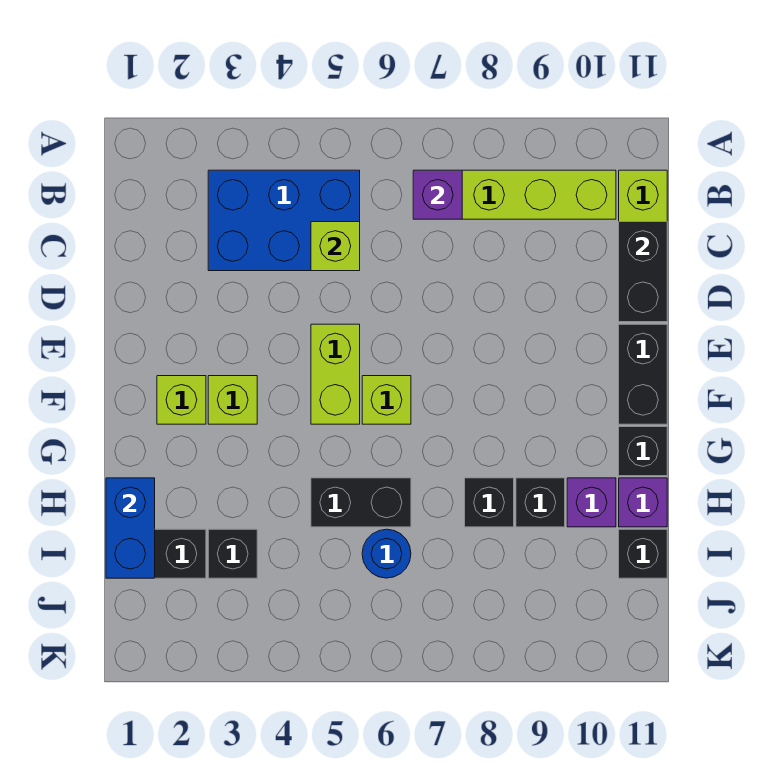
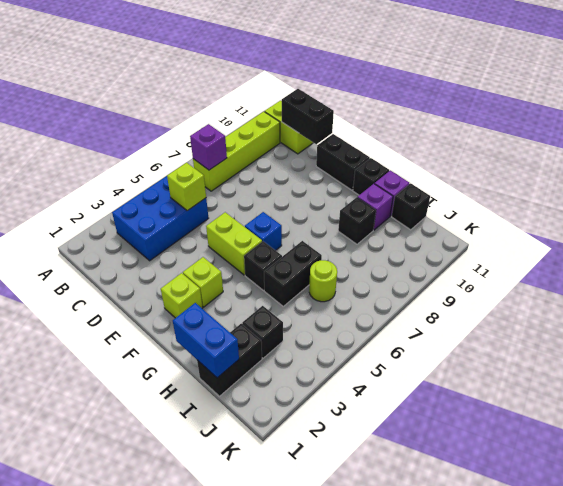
lime 1x1 brick [362,376,411,424] -> blue 1x1 brick [245,212,282,251]
black 1x1 brick [465,478,514,527] -> black 1x1 brick moved to [244,241,282,290]
blue 1x1 round brick [362,529,411,578] -> lime 1x1 round brick [309,260,337,302]

